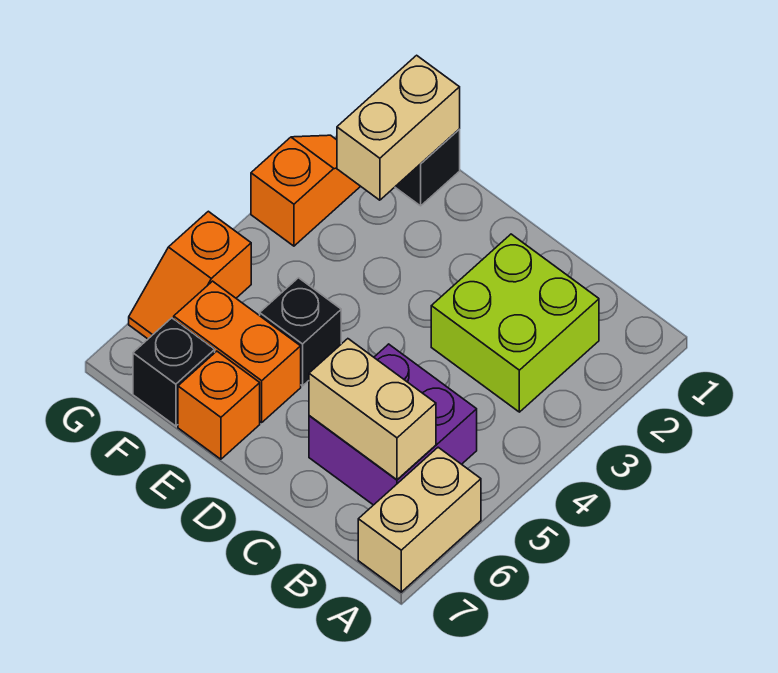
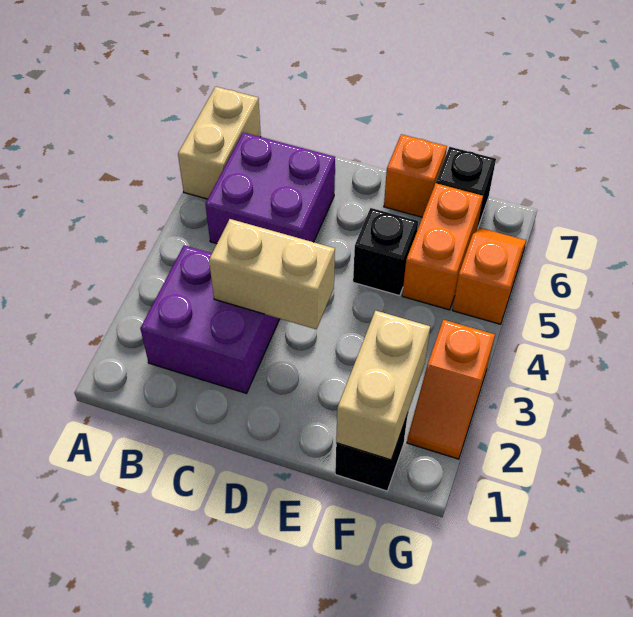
lime 2x2 brick [431,234,599,412] -> purple 2x2 brick [140,245,279,393]
tan 1x2 brick [309,339,436,480] -> tan 1x2 brick moved to [209,219,335,329]
orange 1x2 brick [174,281,301,422] -> orange 1x2 brick turned to [402,183,483,310]

